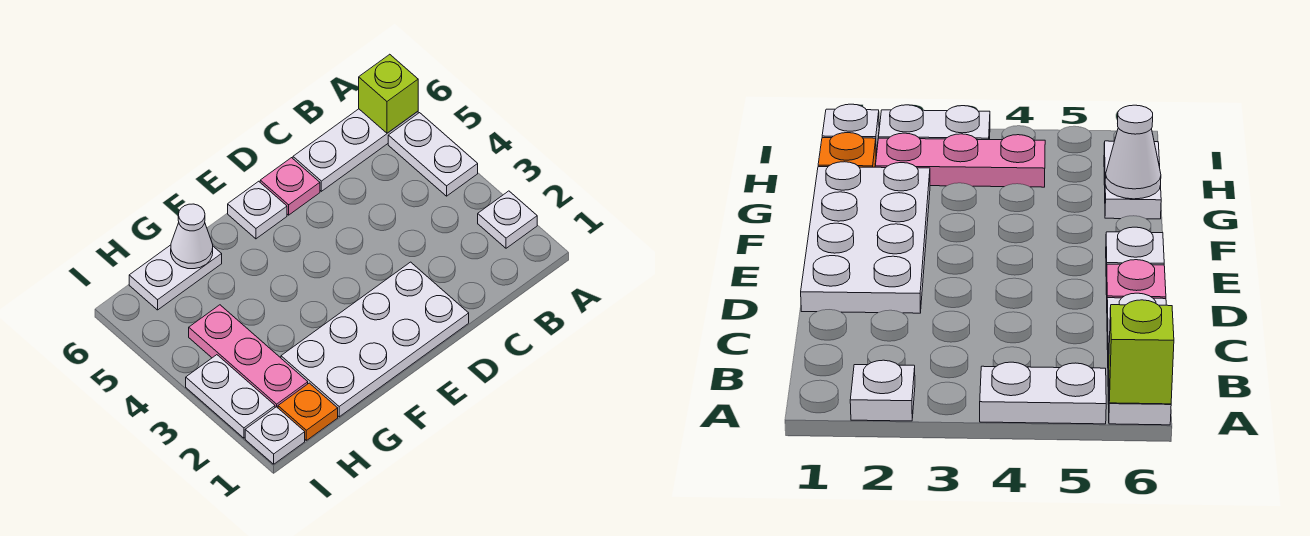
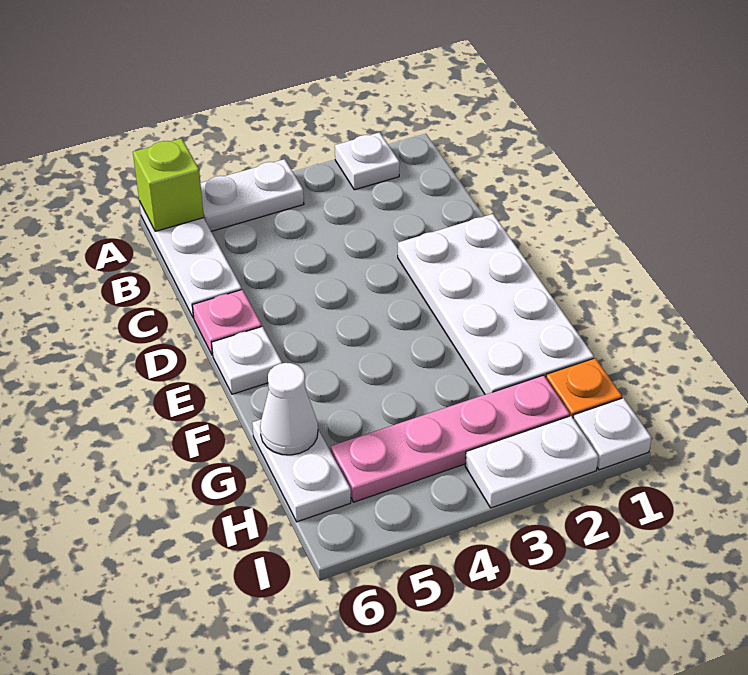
pink 1x3 plate [189,305,308,408] -> pink 1x4 plate [331,375,570,502]

